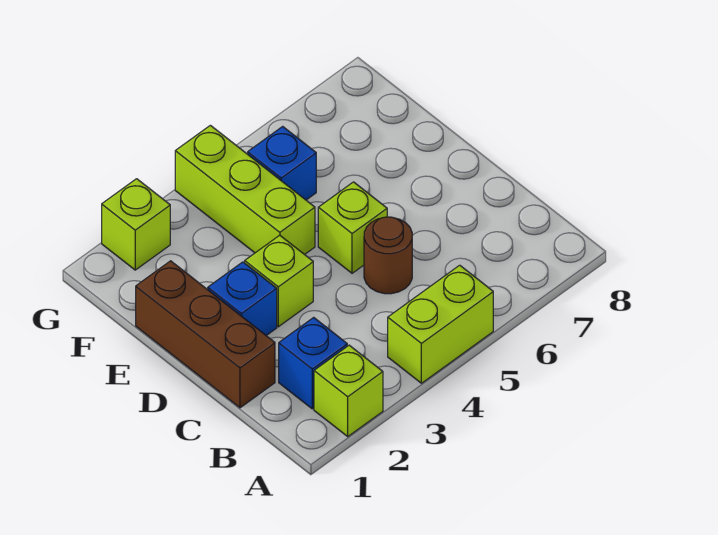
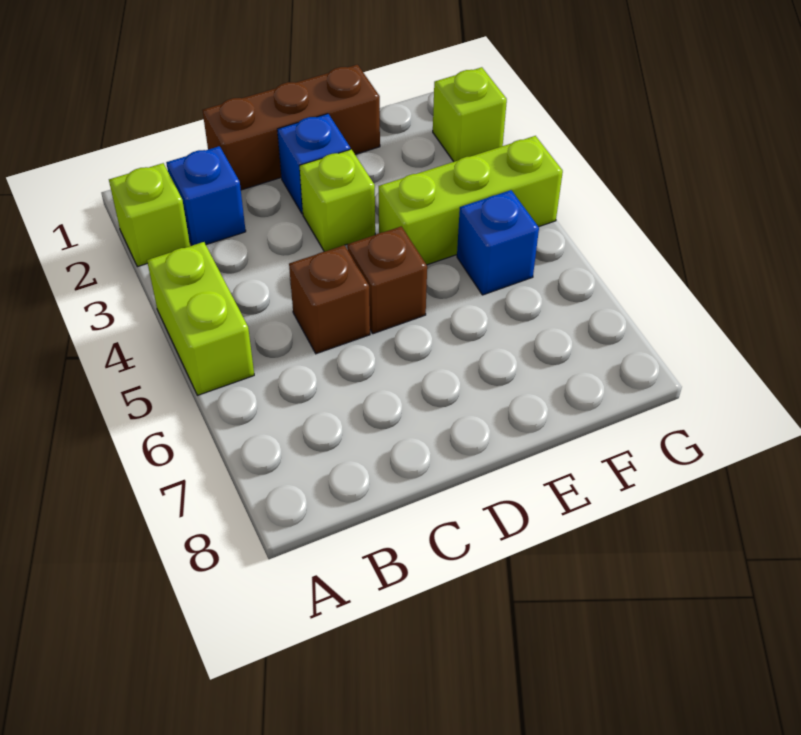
brown 1x1 round brick [364,217,412,294] -> brown 1x1 brick [289,245,370,354]
lime 1x1 brick [318,182,387,273] -> brown 1x1 brick [347,226,427,334]

